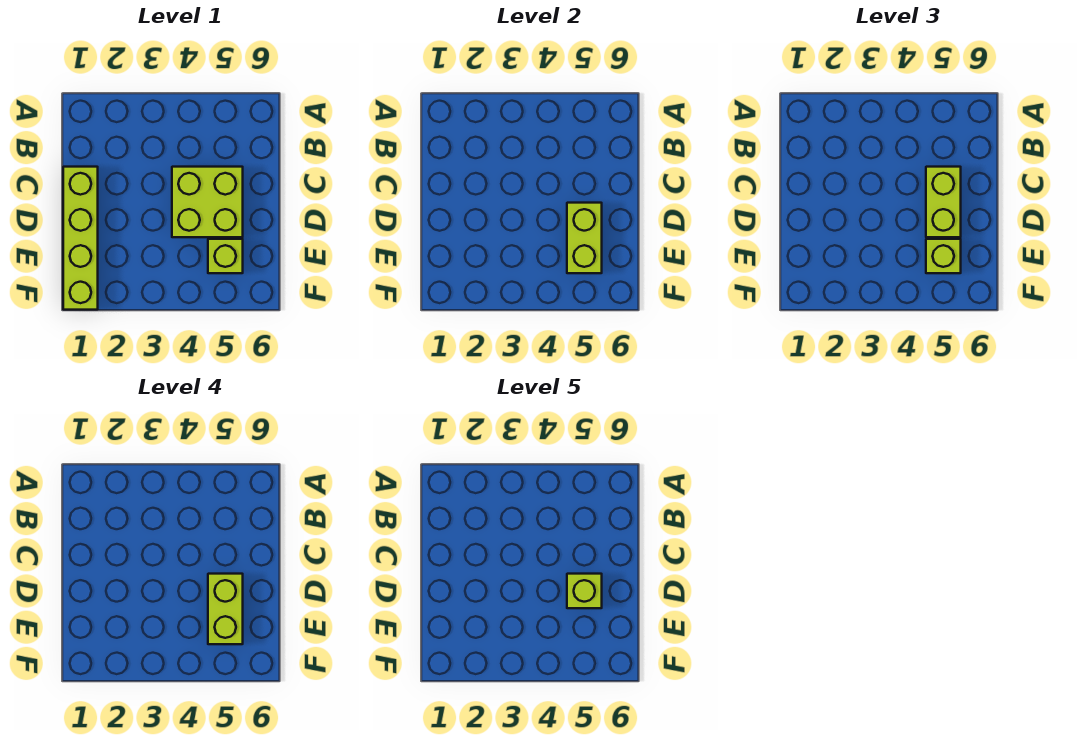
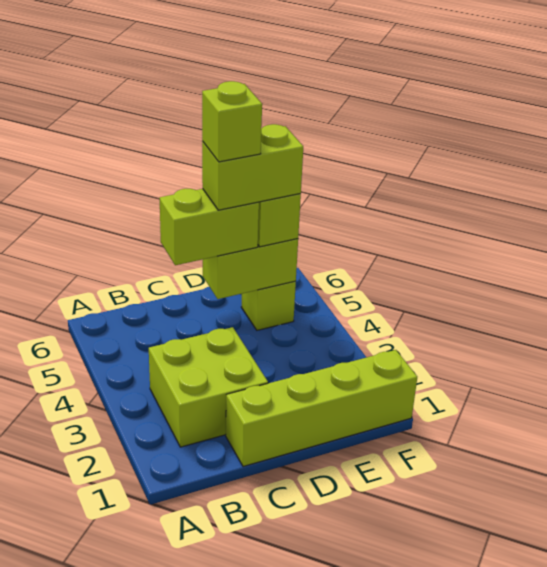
lime 2x2 brick [172,167,243,237] -> lime 2x2 brick moved to [149,327,268,447]

